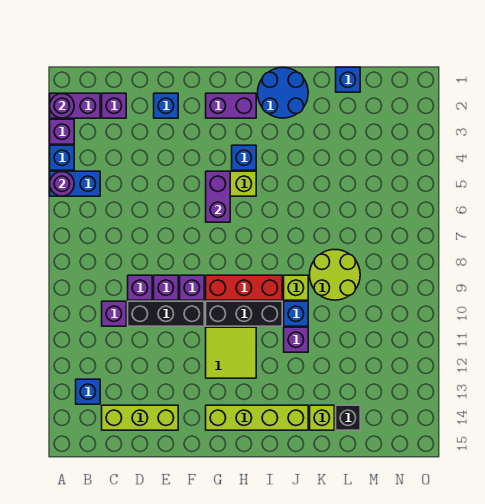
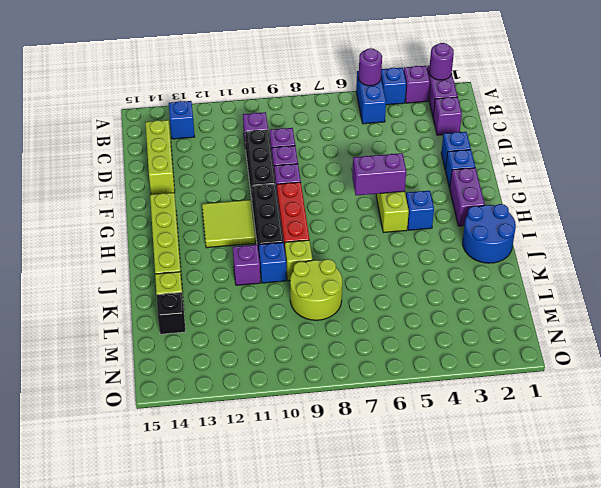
blue 1x1 brick [336,67,360,92] -> blue 1x1 brick moved to [446,150,475,188]

